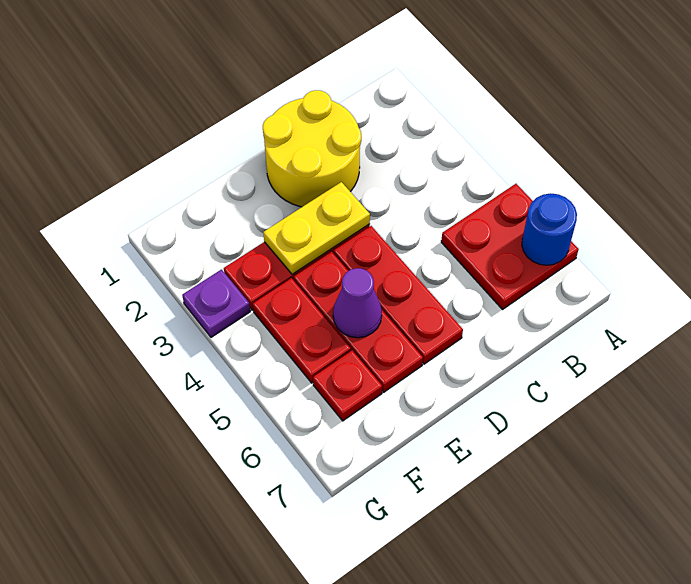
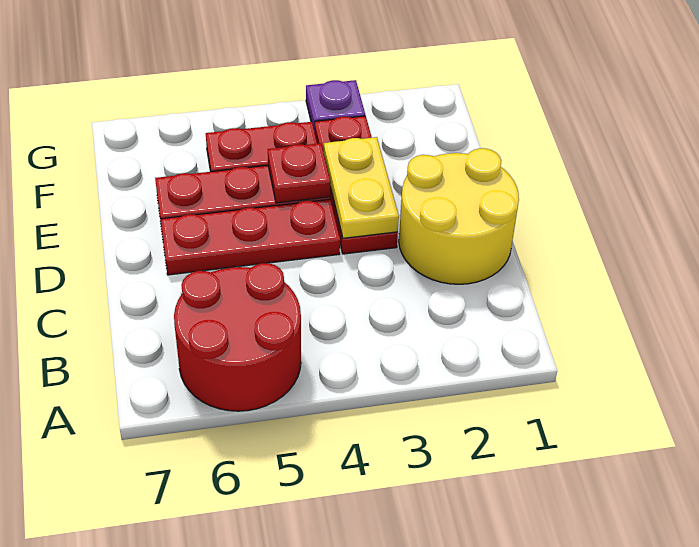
red 2x2 plate [441,184,579,309] -> red 2x2 round brick [174,263,301,411]
blue 1x1 round brick [522,193,577,265] -> none
purple 1x1 cone [333,268,382,338] -> none
red 1x1 plate [313,350,382,421] -> red 1x1 plate moved to [268,143,330,203]

